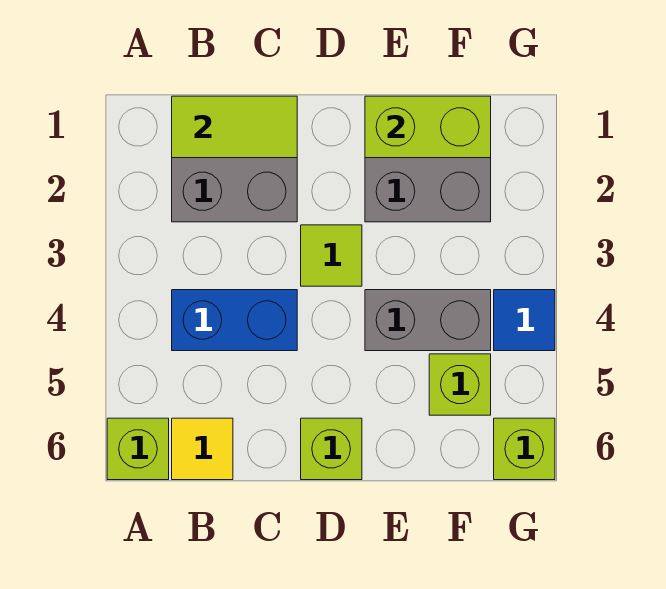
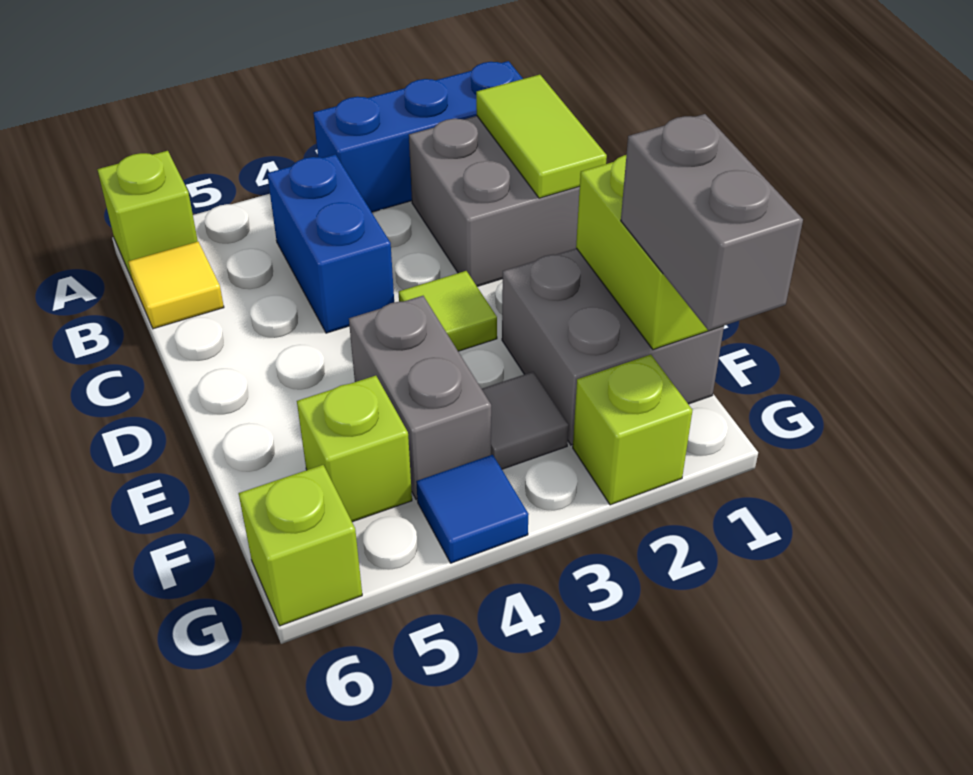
none -> blue 1x3 brick [313,61,523,212]
lime 1x1 brick [301,418,362,480] -> lime 1x1 brick moved to [573,355,693,505]
none -> grey 1x2 brick [621,114,803,331]
none -> grey 1x1 tile [482,372,569,469]

